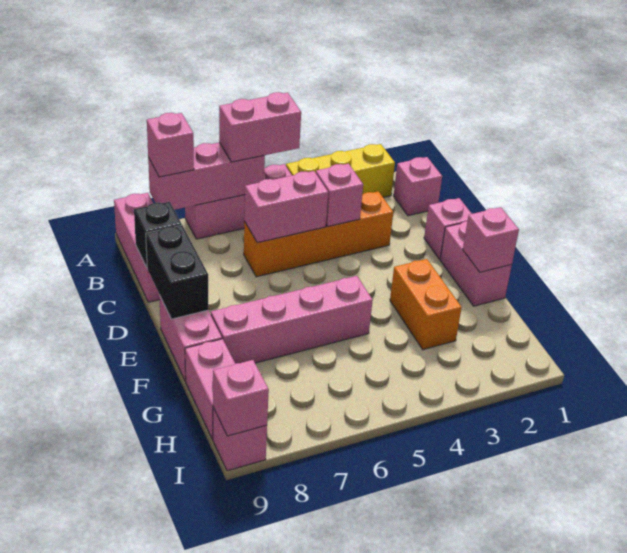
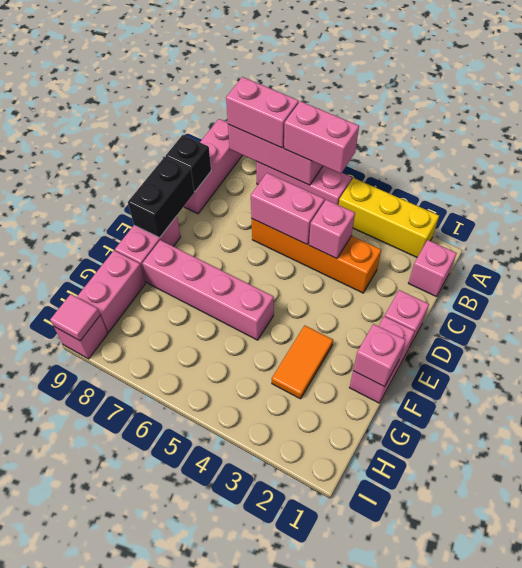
pink 1x1 brick [147,113,194,177] -> pink 1x2 brick [226,77,299,148]
orange 1x2 brick [390,259,462,350] -> orange 1x2 tile [272,325,333,399]
pink 1x1 brick [213,360,269,436] -> pink 1x1 tile [50,294,100,341]

